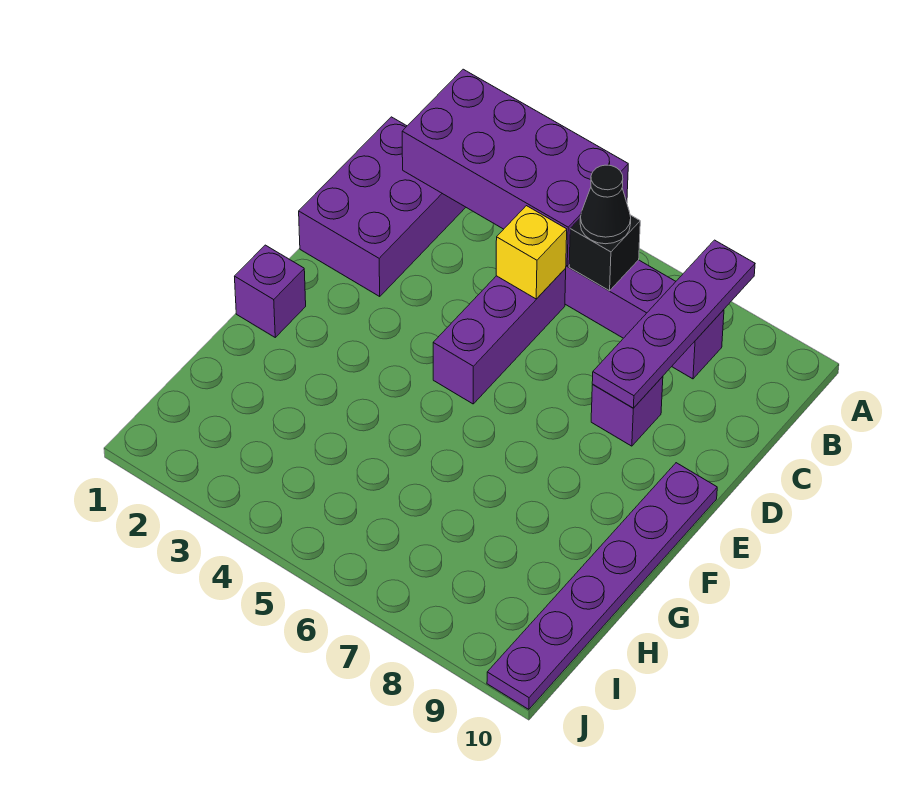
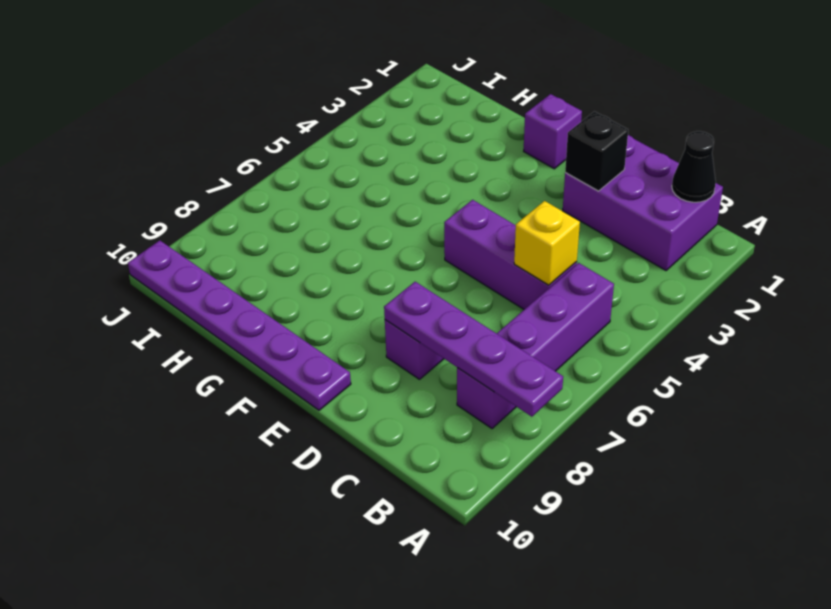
purple 2x4 brick [402,69,628,266] -> none
black 1x1 brick [569,215,640,291] -> black 1x1 brick moved to [565,111,628,191]
black 1x1 cone [580,165,631,244] -> black 1x1 cone moved to [672,131,716,202]

